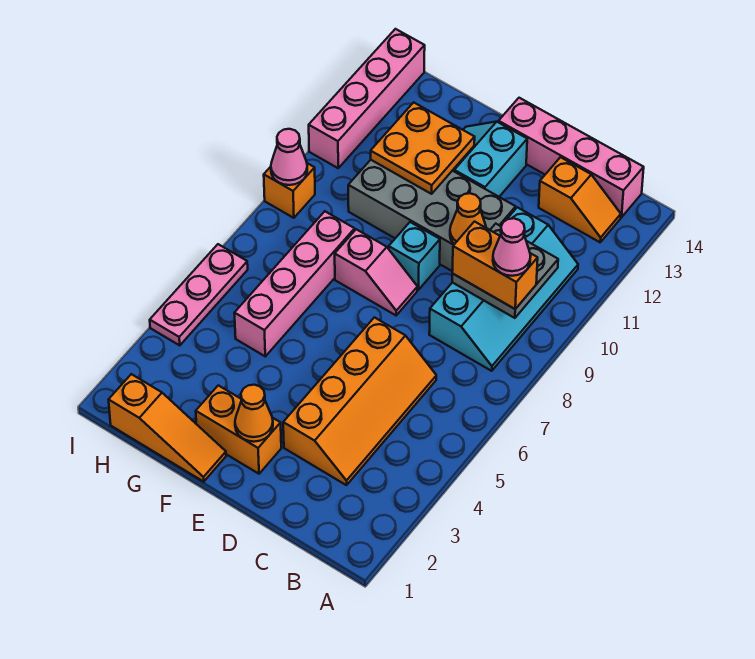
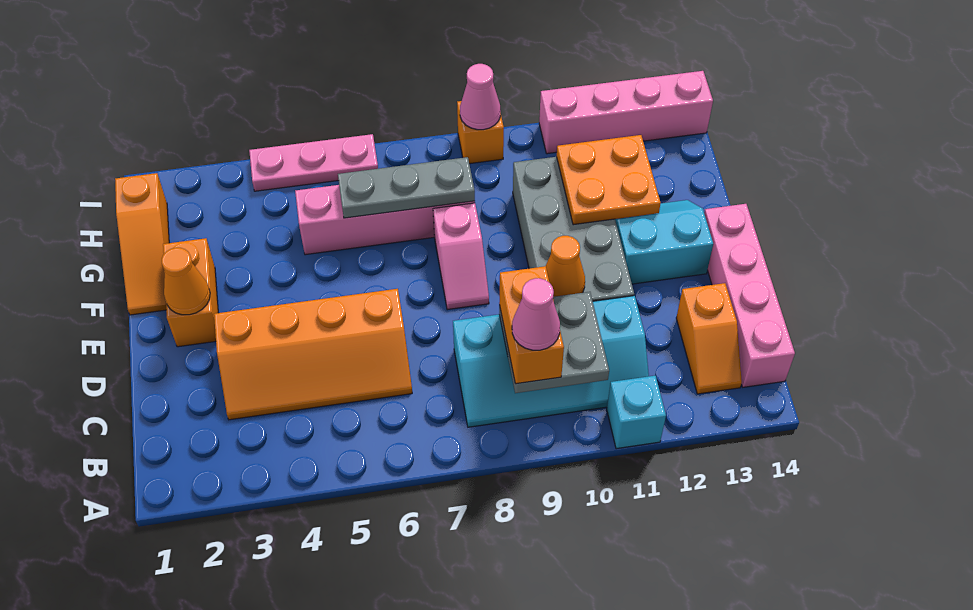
cyan 1x1 brick [389,222,440,290] -> cyan 1x1 brick moved to [607,376,666,449]
none -> grey 1x3 plate [338,157,475,218]

